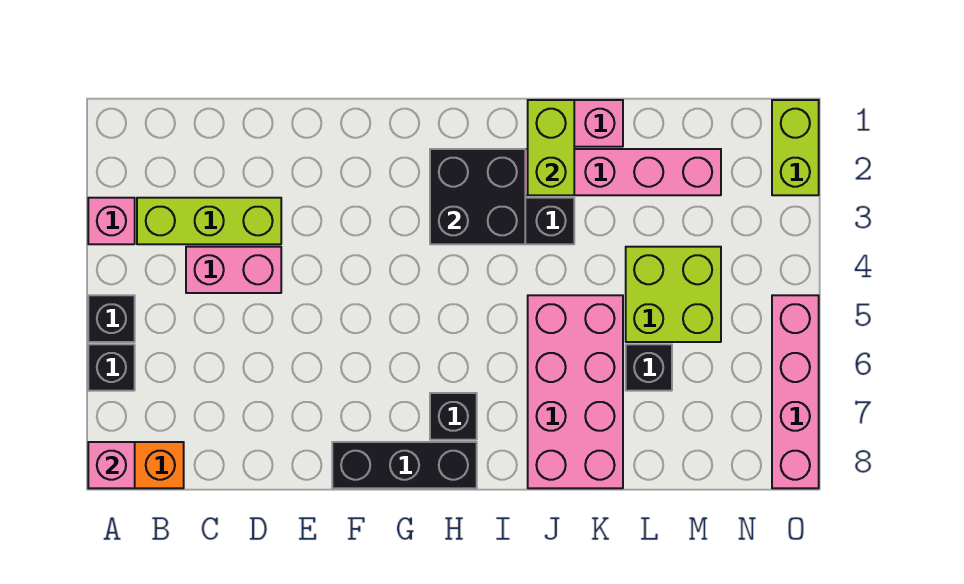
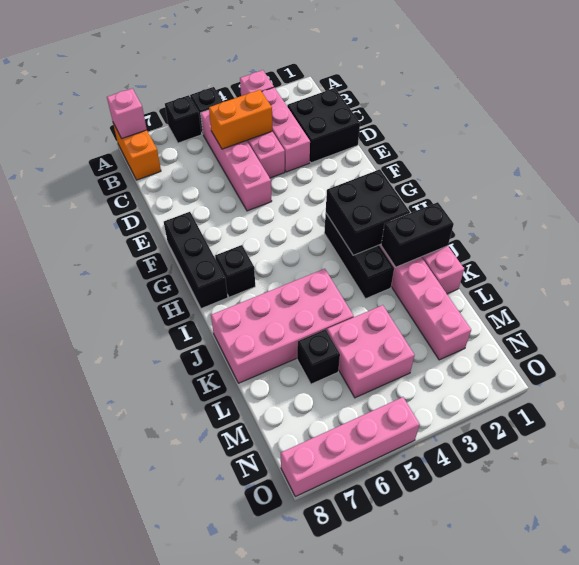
lime 1x3 brick [137,198,281,244] -> pink 1x3 brick [262,87,310,172]
none -> pink 1x4 brick [201,110,272,211]
none -> black 2x2 brick [287,88,360,163]
none -> orange 1x2 brick [209,90,272,149]
lime 1x2 brick [528,100,574,195] -> black 1x2 brick [381,202,454,267]
lime 2x2 brick [626,247,721,342] -> pink 2x2 brick [327,305,415,398]
lime 1x2 brick [772,100,819,195] -> none

